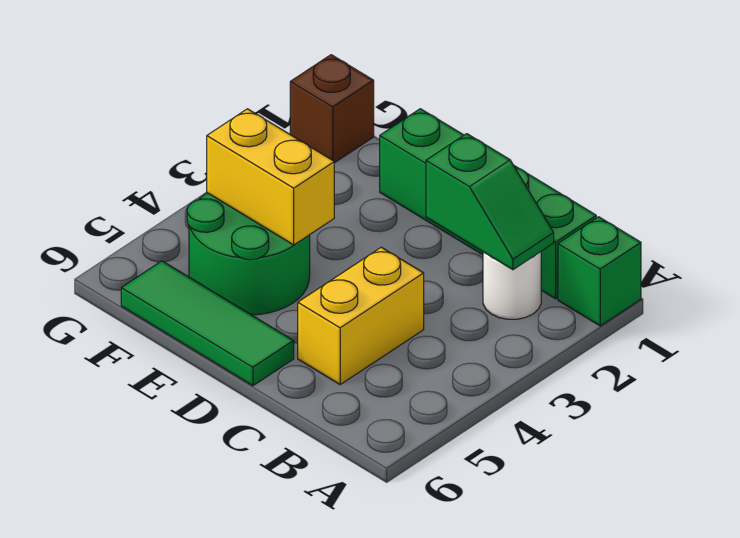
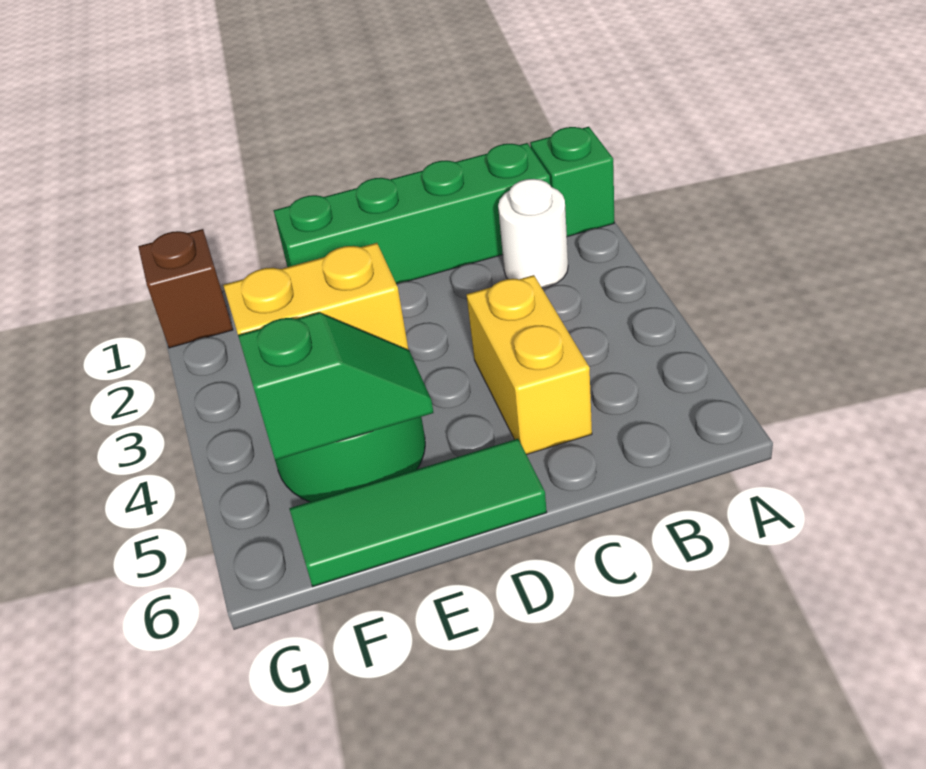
green 1x2 slope [426,134,554,270] -> green 1x2 slope moved to [238,312,434,460]

